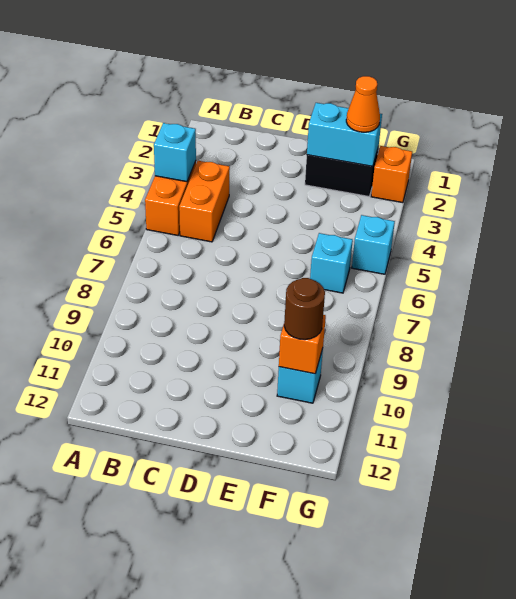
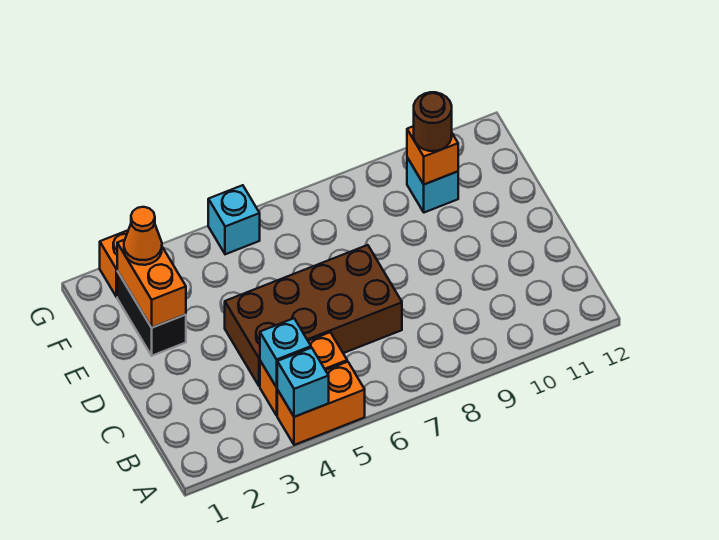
none -> brown 2x4 brick [225,245,402,386]
cyan 1x2 brick [307,103,382,166] -> orange 1x2 brick [117,240,186,328]
cyan 1x1 brick [310,233,353,293] -> cyan 1x1 brick moved to [260,318,311,387]

